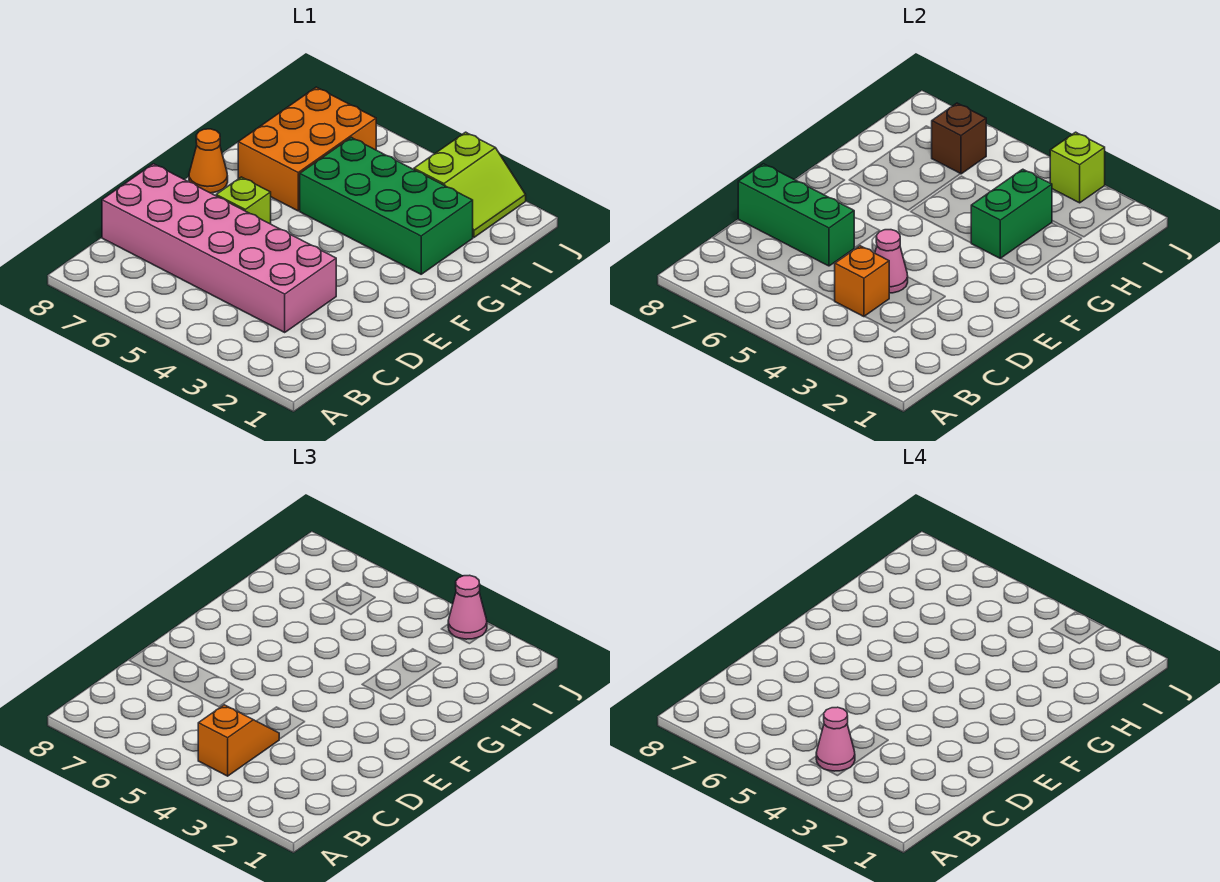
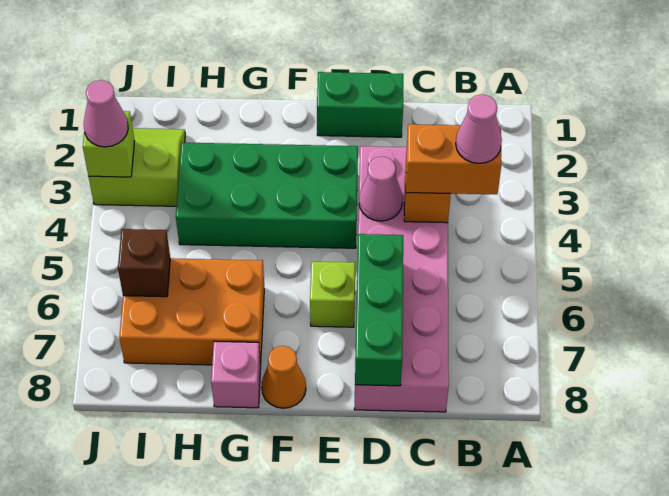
orange 1x2 slope [198,705,279,776] -> orange 1x2 brick [406,124,502,194]
green 2x4 brick [300,137,473,274] -> green 2x4 brick turned to [176,142,358,248]
green 1x2 brick [971,169,1052,259] -> green 1x2 brick moved to [317,72,403,137]
none -> pink 1x1 brick [211,341,261,408]

